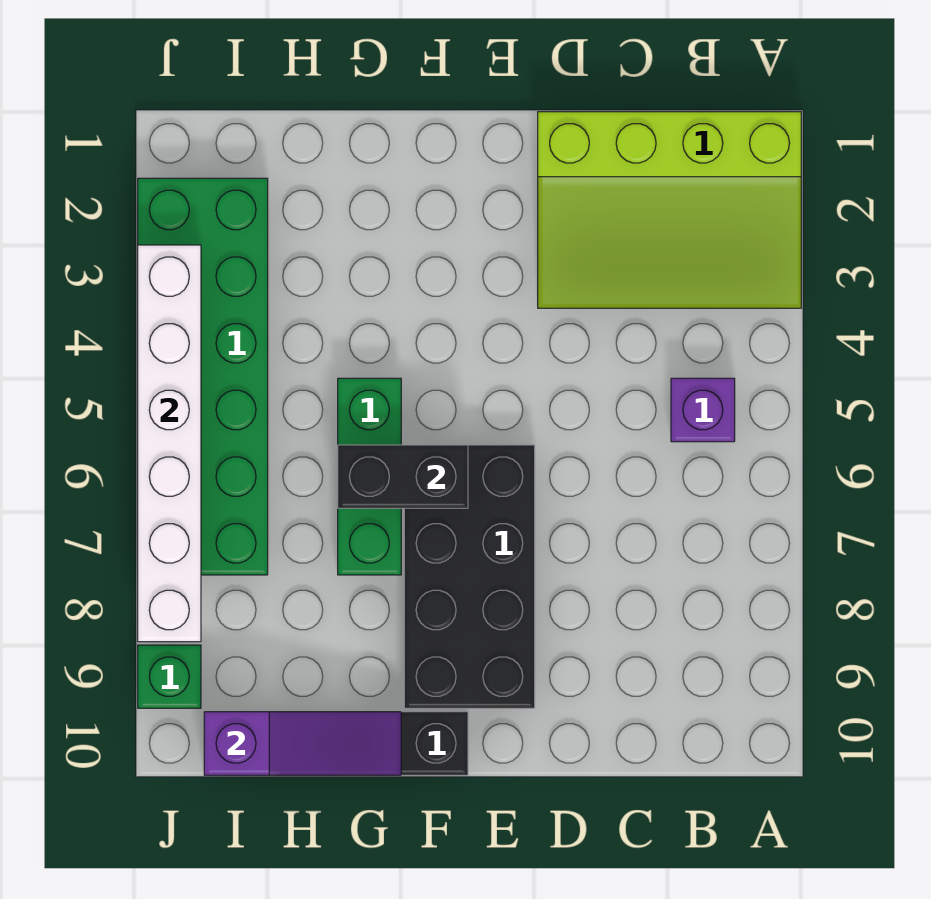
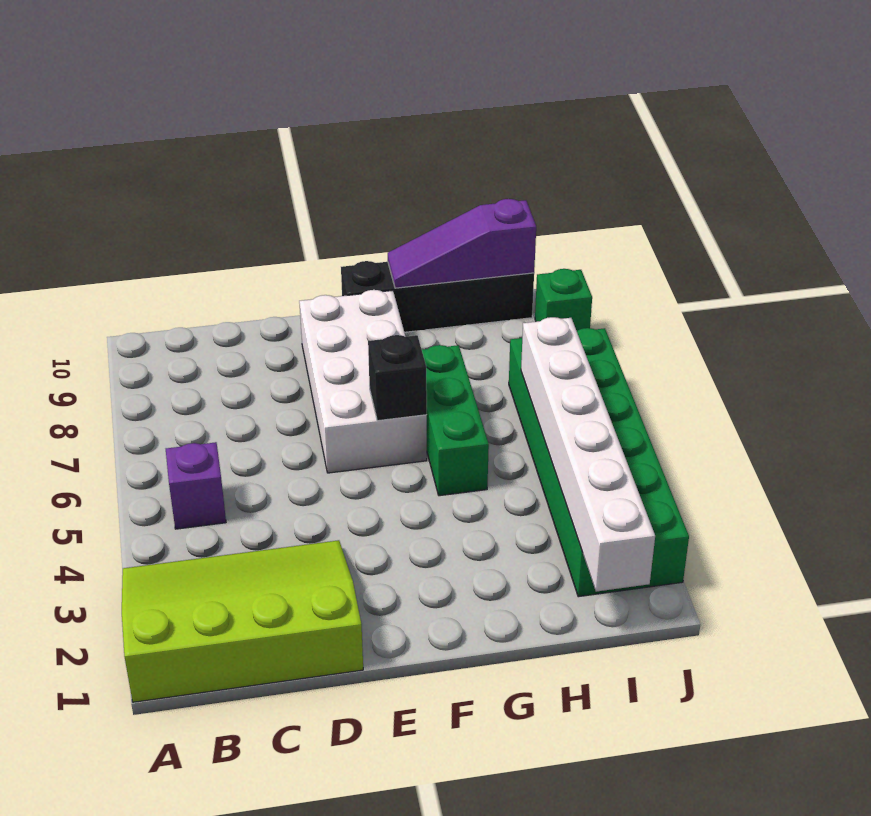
black 2x4 brick [404,445,535,708] -> white 2x4 brick [299,290,427,473]
black 1x2 brick [338,445,468,508] -> black 1x1 brick [368,335,427,421]
white 1x6 brick [138,245,201,642] -> white 1x6 brick moved to [521,317,655,592]

